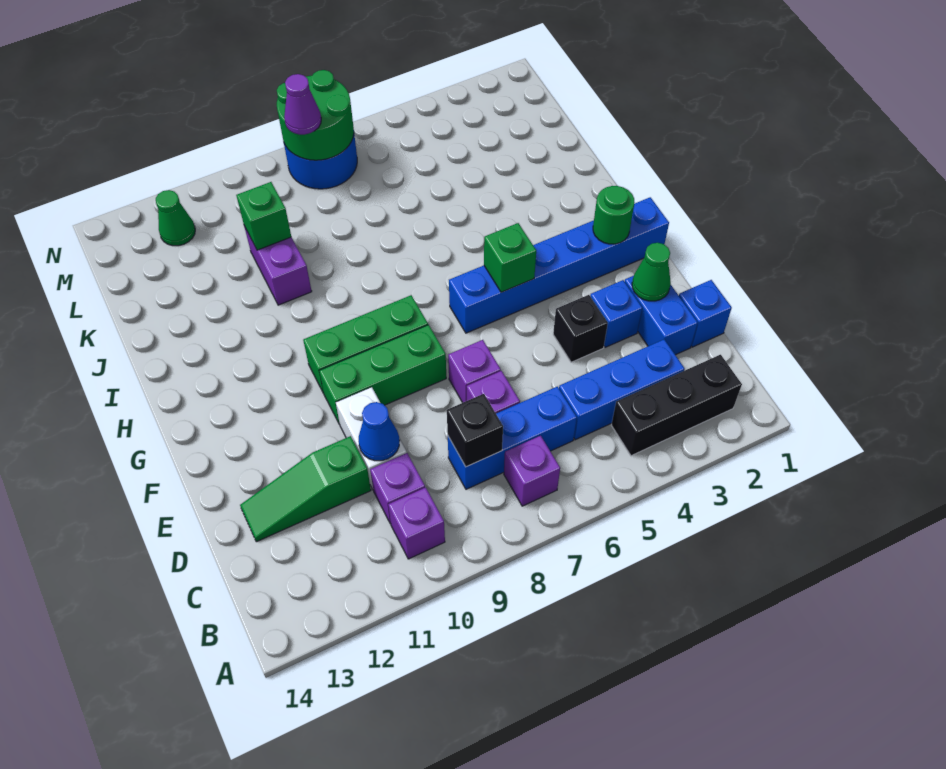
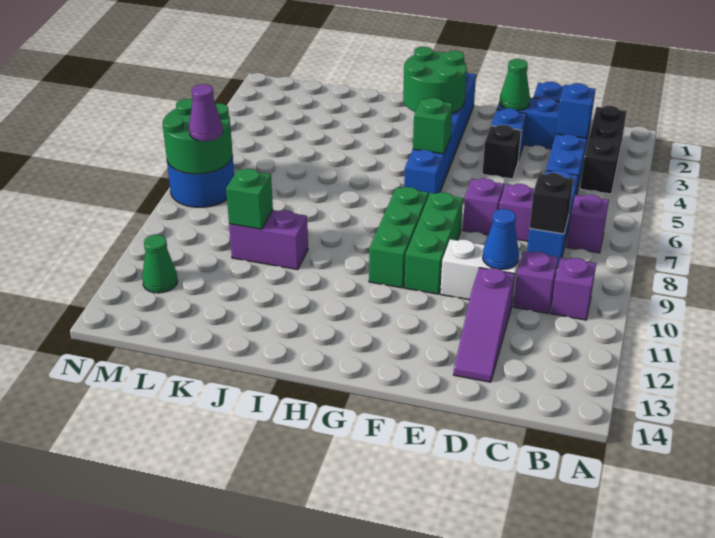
none -> blue 1x1 brick [556,83,595,138]
green 1x3 slope [240,436,371,542] -> purple 1x3 slope [454,268,515,382]
green 1x1 round brick [593,186,635,244] -> green 2x2 round brick [403,47,467,113]

